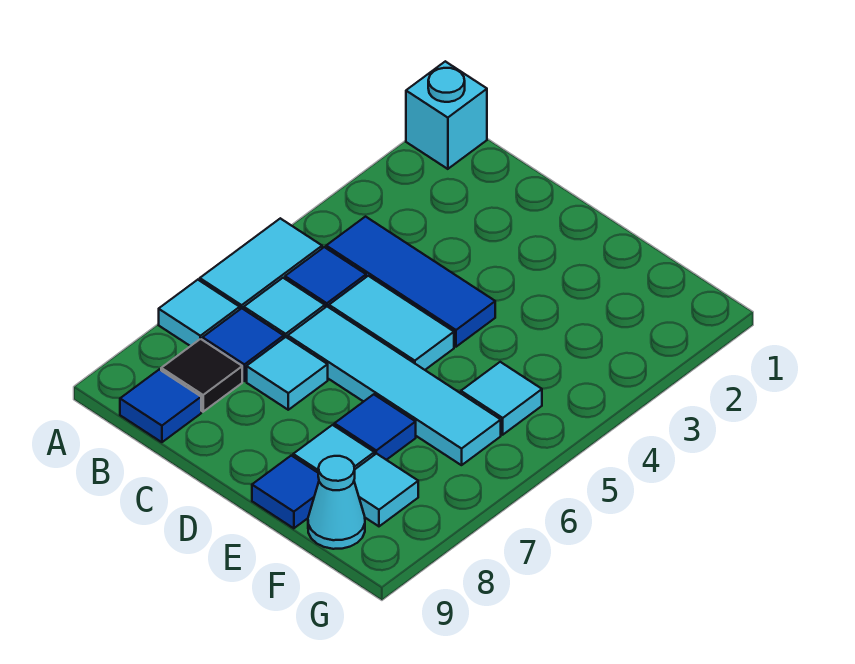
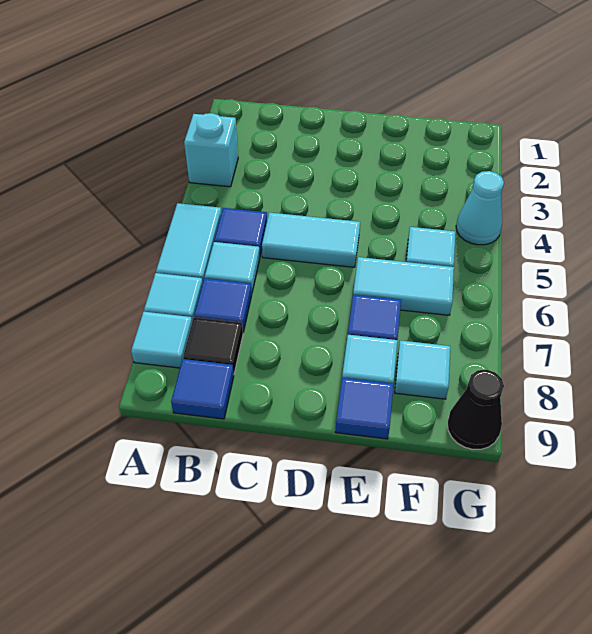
cyan 1x1 brick [406,61,487,169] -> cyan 1x1 brick moved to [184,113,238,187]
blue 1x3 tile [326,217,495,347] -> none
cyan 1x4 tile [288,307,501,465] -> cyan 1x2 tile [353,257,454,315]
cyan 1x1 tile [247,337,328,410] -> cyan 1x1 tile moved to [131,312,192,368]
cyan 1x1 cone [308,456,365,549] -> cyan 1x1 cone moved to [456,171,504,245]
none -> black 1x1 cone [447,370,504,450]

